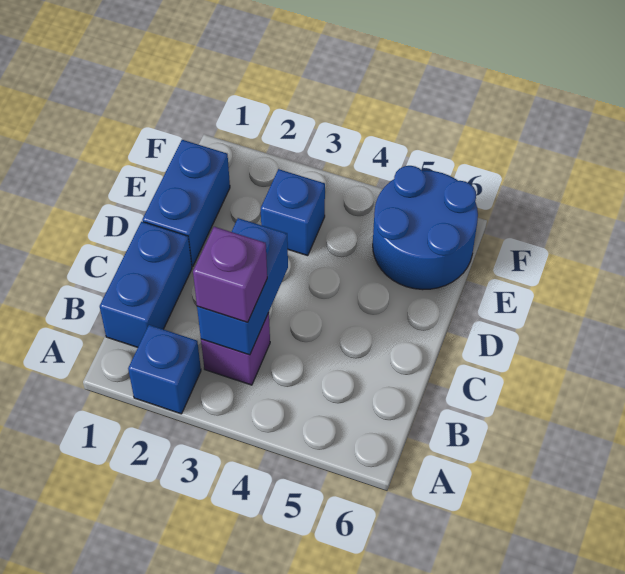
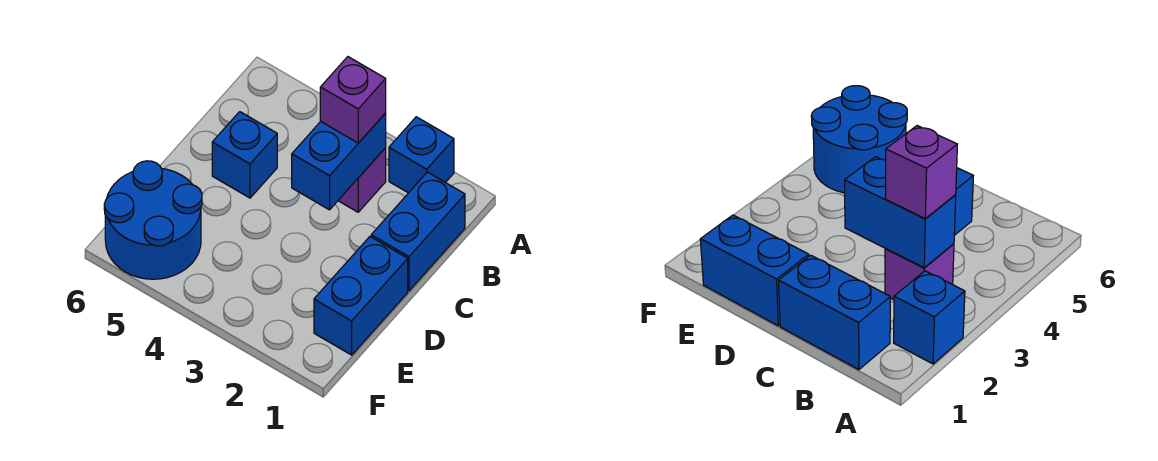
blue 1x1 brick [261,169,325,256] -> blue 1x1 brick moved to [212,112,277,198]

